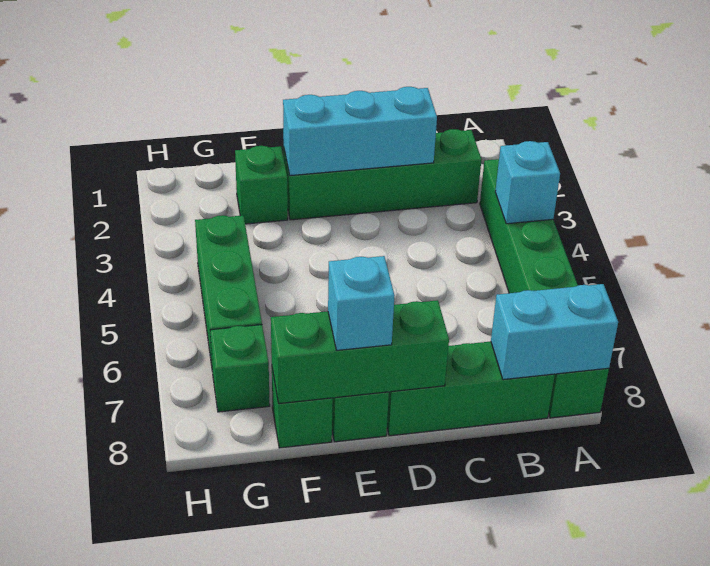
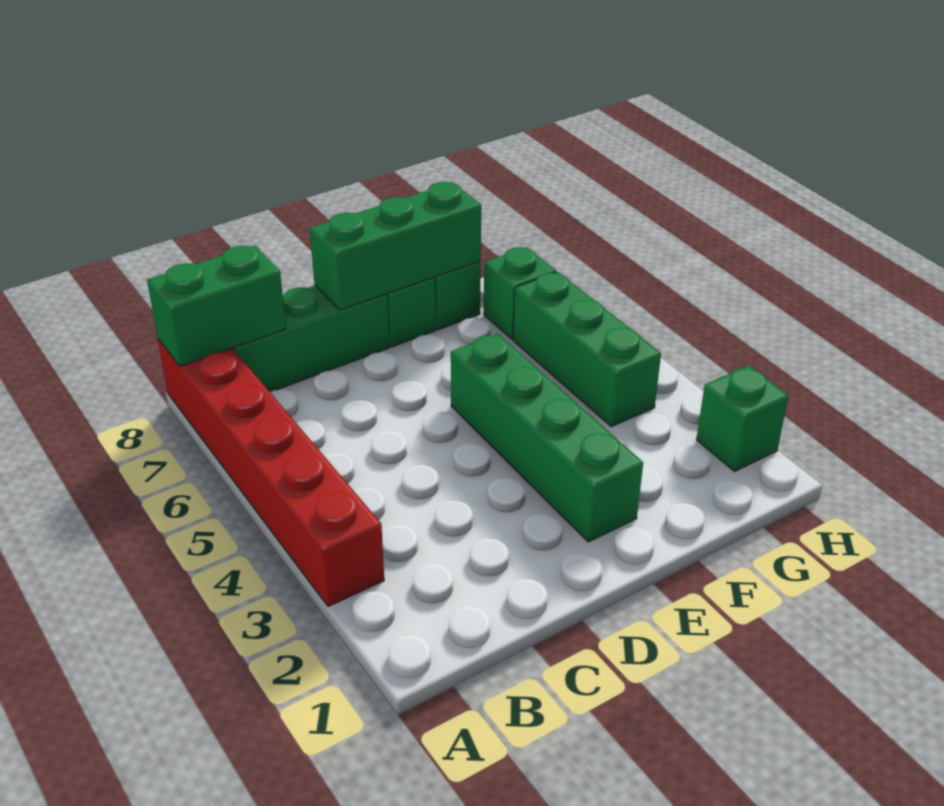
green 1x6 brick [480,159,609,418] -> red 1x6 brick [158,339,384,607]
cyan 1x1 brick [495,141,560,224] -> none
cyan 1x2 brick [491,284,618,380] -> green 1x2 brick [147,245,286,366]
green 1x4 brick [284,129,481,220] -> green 1x4 brick turned to [451,333,643,542]
cyan 1x3 brick [283,87,437,176] -> none
cyan 1x1 brick [328,256,395,350] -> none
green 1x1 brick [235,146,288,224] -> green 1x1 brick moved to [696,366,788,471]

